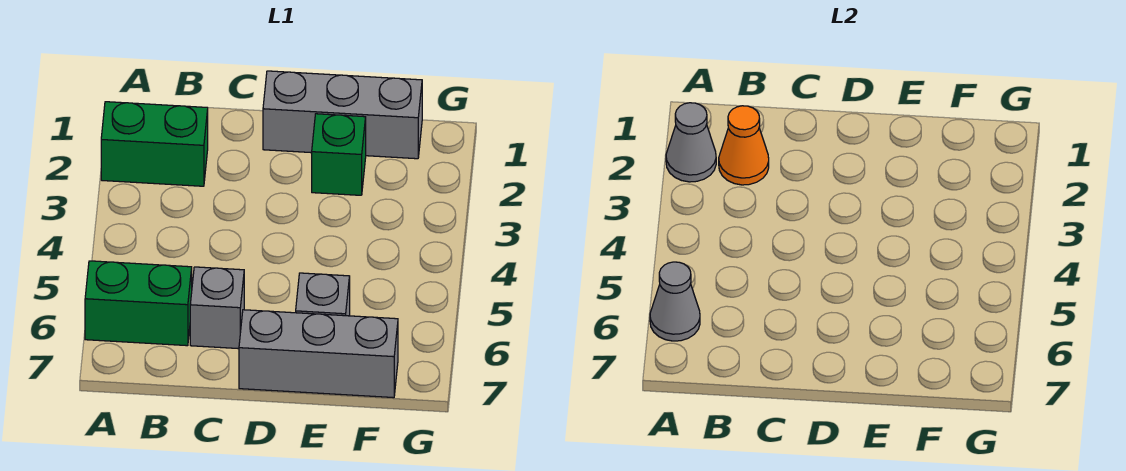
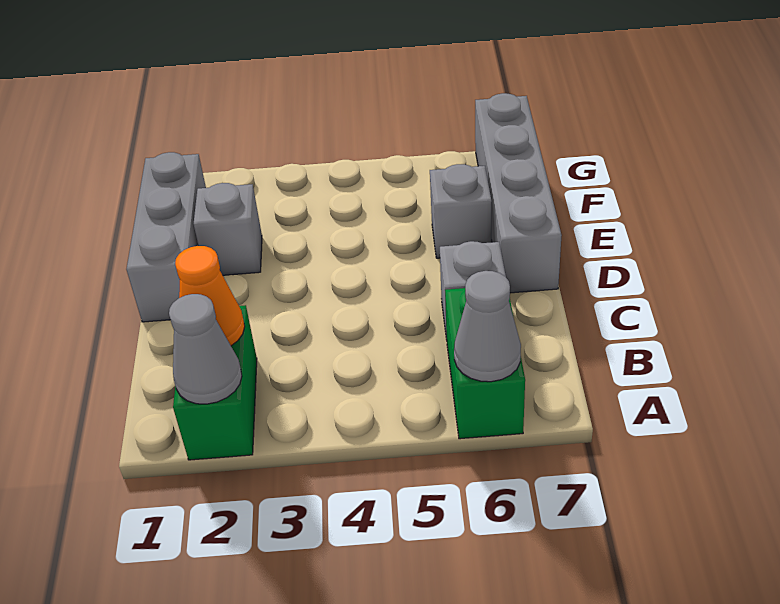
grey 1x3 brick [239,310,398,398] -> grey 1x4 brick [475,93,562,293]
green 1x1 brick [312,114,366,195] -> grey 1x1 brick [194,183,262,275]

